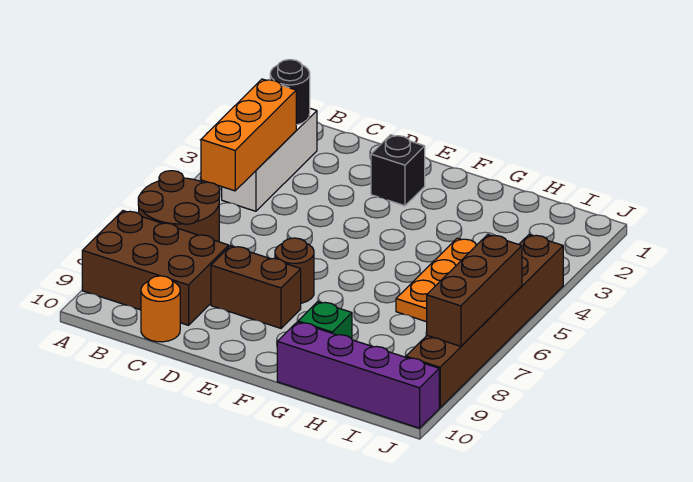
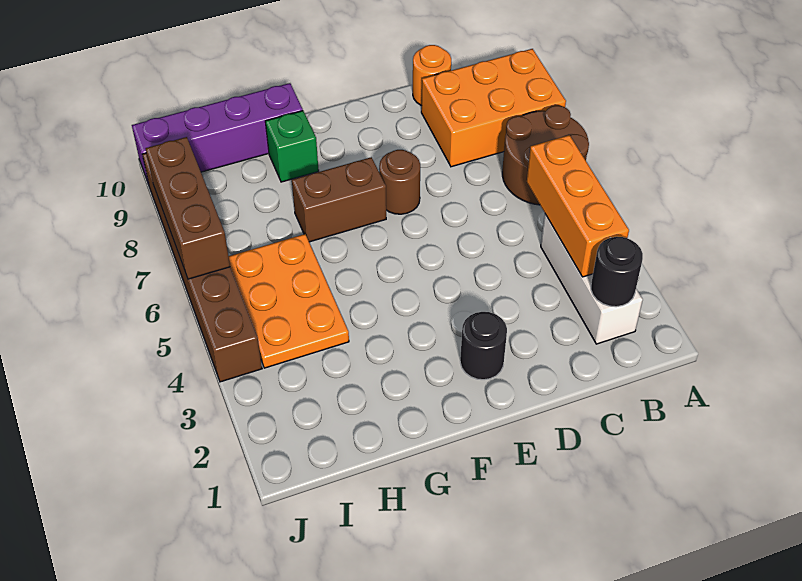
brown 2x3 brick [82,211,229,325] -> orange 2x3 brick [421,49,566,167]
brown 1x2 brick [211,246,301,328] -> brown 1x2 brick moved to [292,157,386,242]
black 1x1 brick [371,135,425,206] -> black 1x1 round brick [460,312,507,380]

